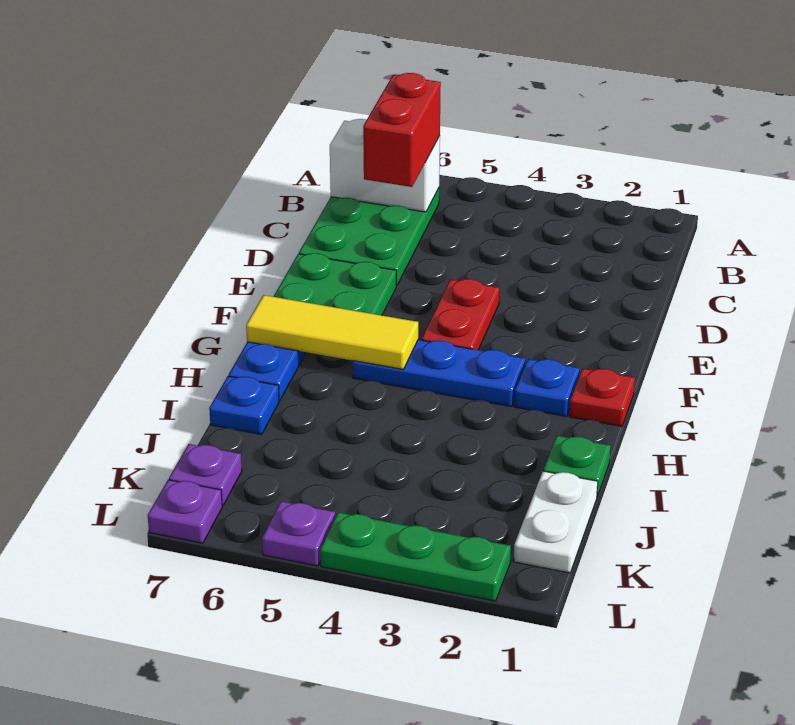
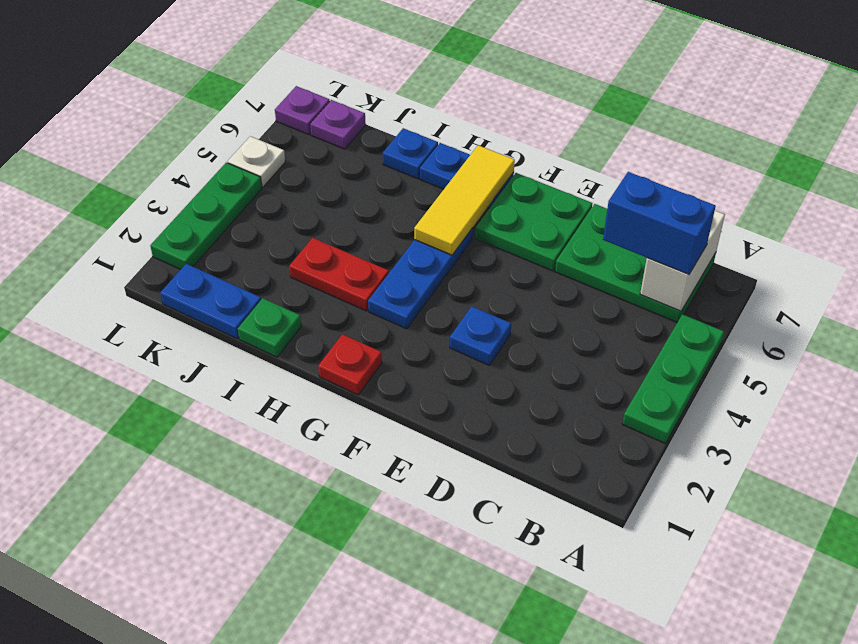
none -> green 1x3 plate [622,314,724,444]
red 1x2 brick [363,73,441,187] -> blue 1x2 brick [603,172,716,274]
red 1x2 plate [422,279,499,350] -> red 1x2 plate moved to [289,238,389,311]
blue 1x1 plate [514,359,580,416] -> blue 1x1 plate moved to [450,306,511,366]
white 1x2 plate [514,471,598,573] -> blue 1x2 plate [160,264,261,339]
purple 1x1 plate [262,501,335,566] -> white 1x1 plate [227,136,285,187]

